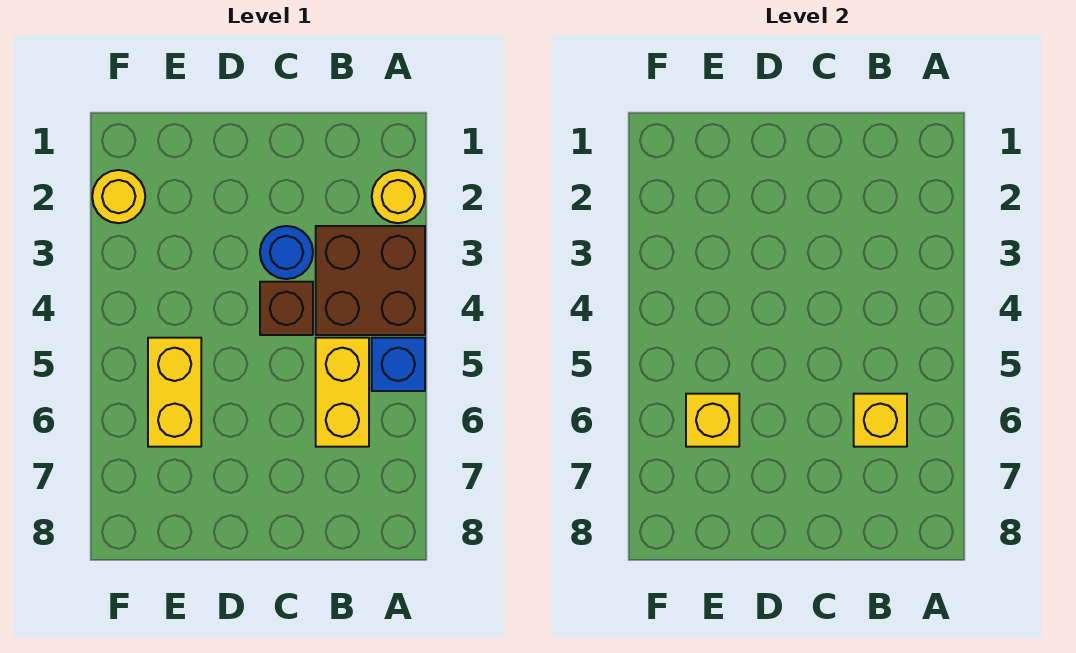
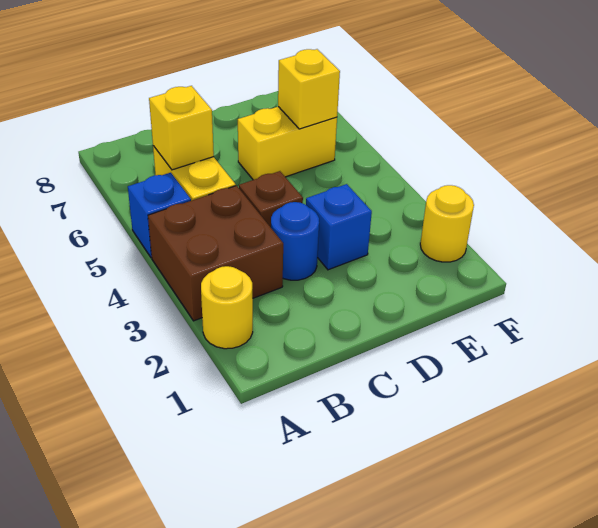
none -> blue 1x1 brick [306,184,372,270]
yellow 1x2 brick [148,338,201,447] -> yellow 1x2 brick turned to [238,107,337,180]

